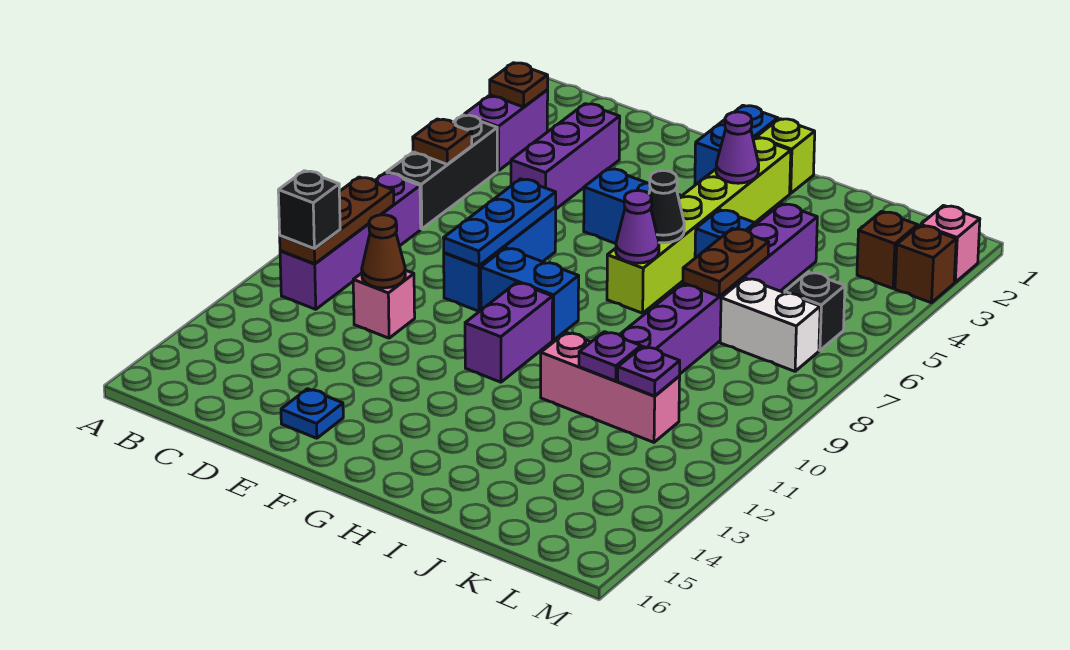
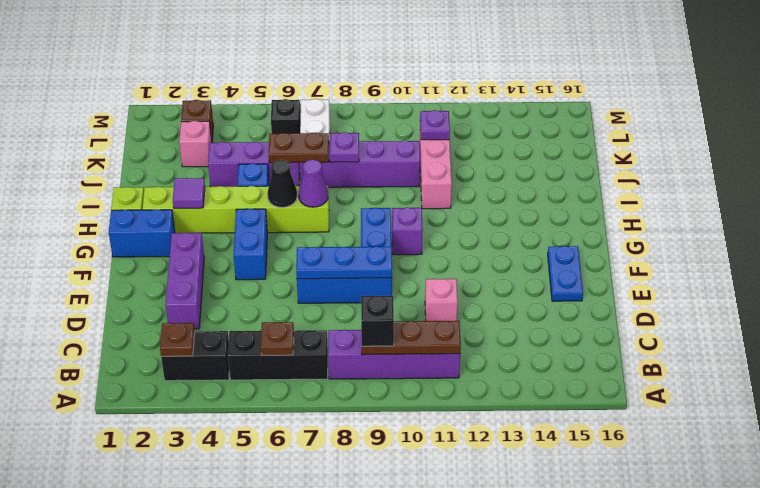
purple 1x2 brick [464,90,548,171] -> black 1x2 brick [161,331,229,381]
black 1x1 brick [278,171,340,248] -> black 1x1 brick moved to [361,296,394,346]
purple 1x3 brick [511,104,620,209] -> purple 1x3 brick turned to [166,233,204,329]
brown 1x1 cone [362,215,405,288] -> none
blue 1x1 plate [281,389,343,438] -> blue 1x2 plate [548,246,583,301]
purple 1x2 brick [465,283,553,382] -> purple 1x1 brick [392,208,423,255]
purple 1x1 cone [716,112,759,183] -> purple 1x1 tile [173,178,205,208]
purple 1x1 plate [579,332,641,381] -> purple 1x1 plate moved to [330,132,359,162]
pink 1x1 brick [921,206,980,282] -> pink 1x1 brick moved to [179,121,212,167]
brown 1x1 brick [895,225,956,303] -> none

